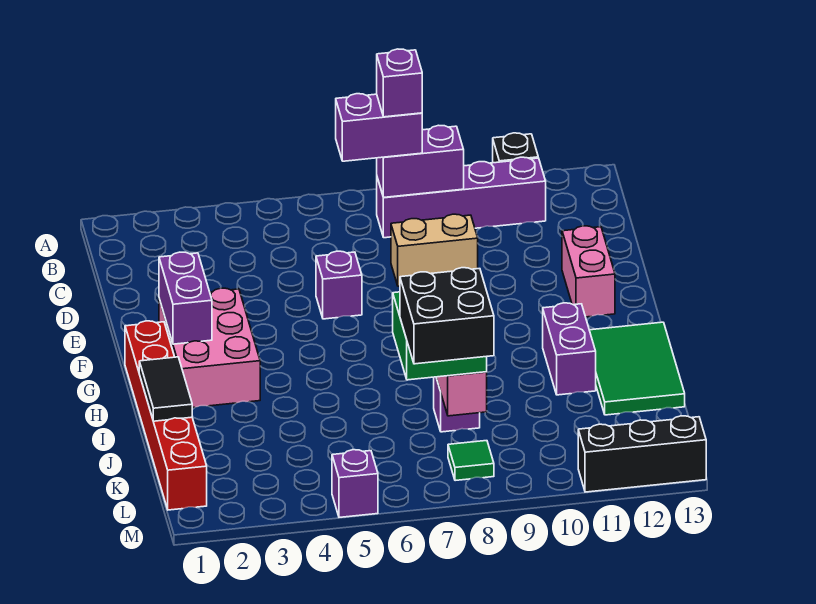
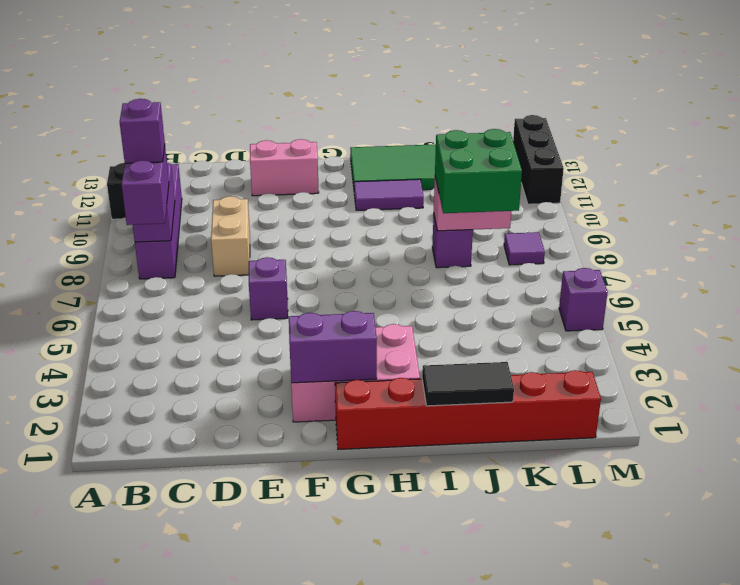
purple 1x2 brick [543,303,596,395] -> purple 1x2 tile [354,179,424,210]
black 2x2 brick [400,268,494,364] -> none
green 1x1 tile [448,441,494,481] -> purple 1x1 tile [504,232,545,265]

